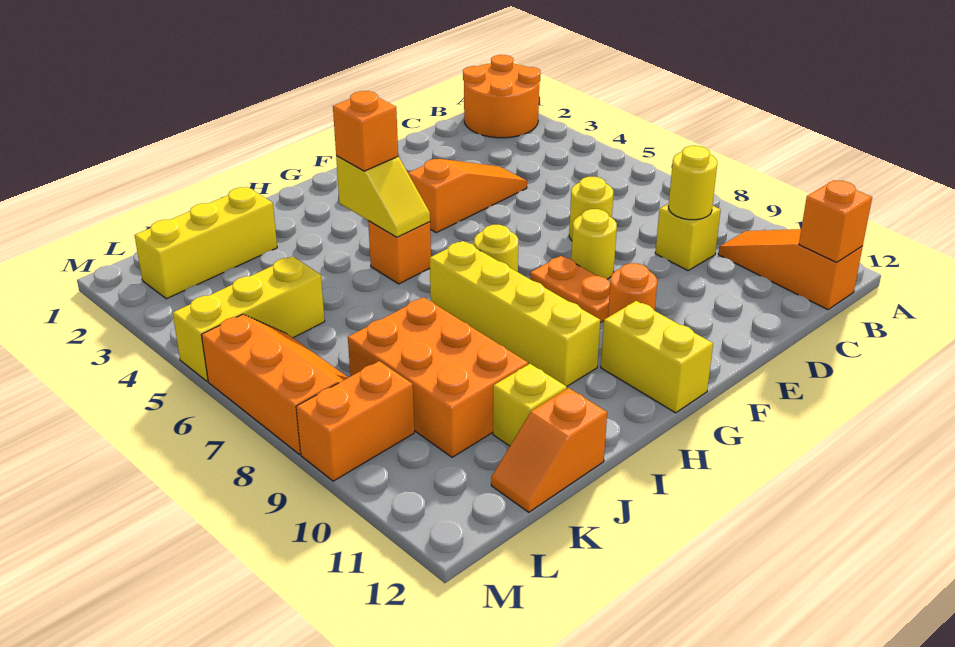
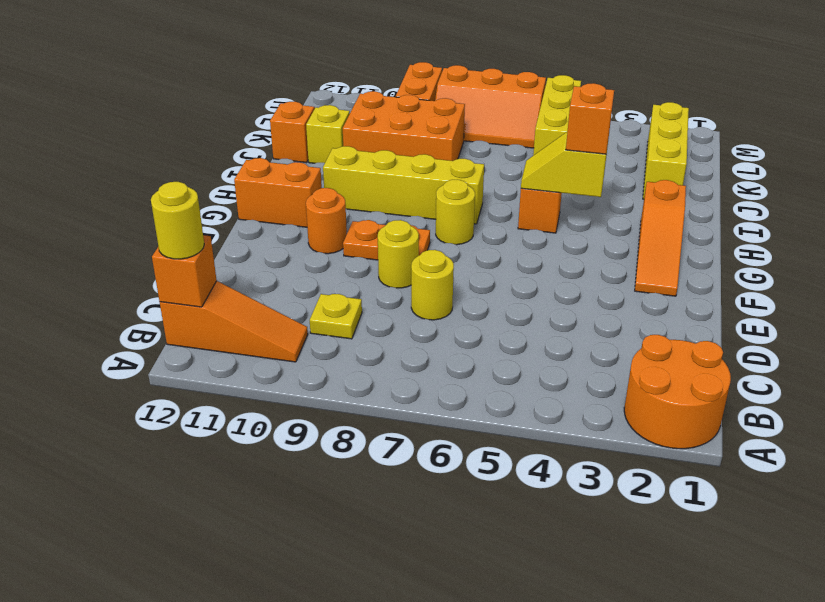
yellow 1x1 brick [655,204,721,270] -> yellow 1x1 plate [310,294,362,339]
yellow 1x1 round brick [668,146,717,220] -> yellow 1x1 round brick moved to [151,182,204,259]
orange 1x3 slope [408,159,527,233] -> orange 1x3 slope moved to [635,180,686,296]
yellow 1x2 brick [601,301,713,413] -> orange 1x2 brick [234,158,322,227]

